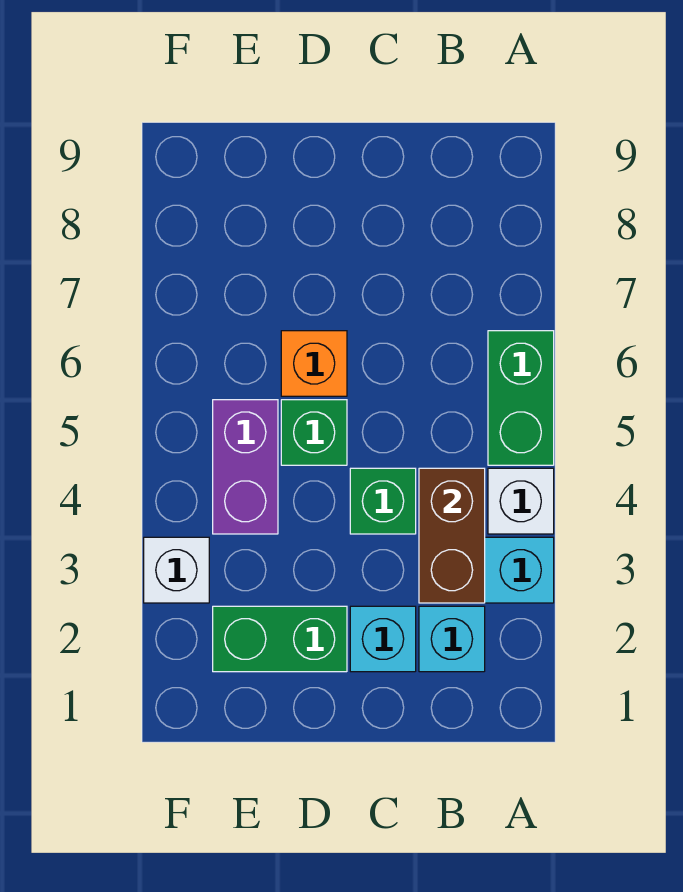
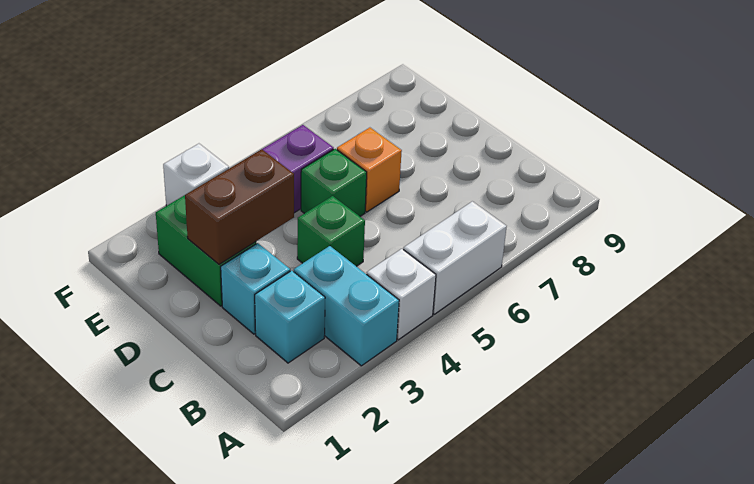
green 1x2 brick [488,331,554,465] -> white 1x2 brick [403,201,507,314]
brown 1x2 brick [419,468,485,603] -> brown 1x2 brick moved to [185,149,294,264]

